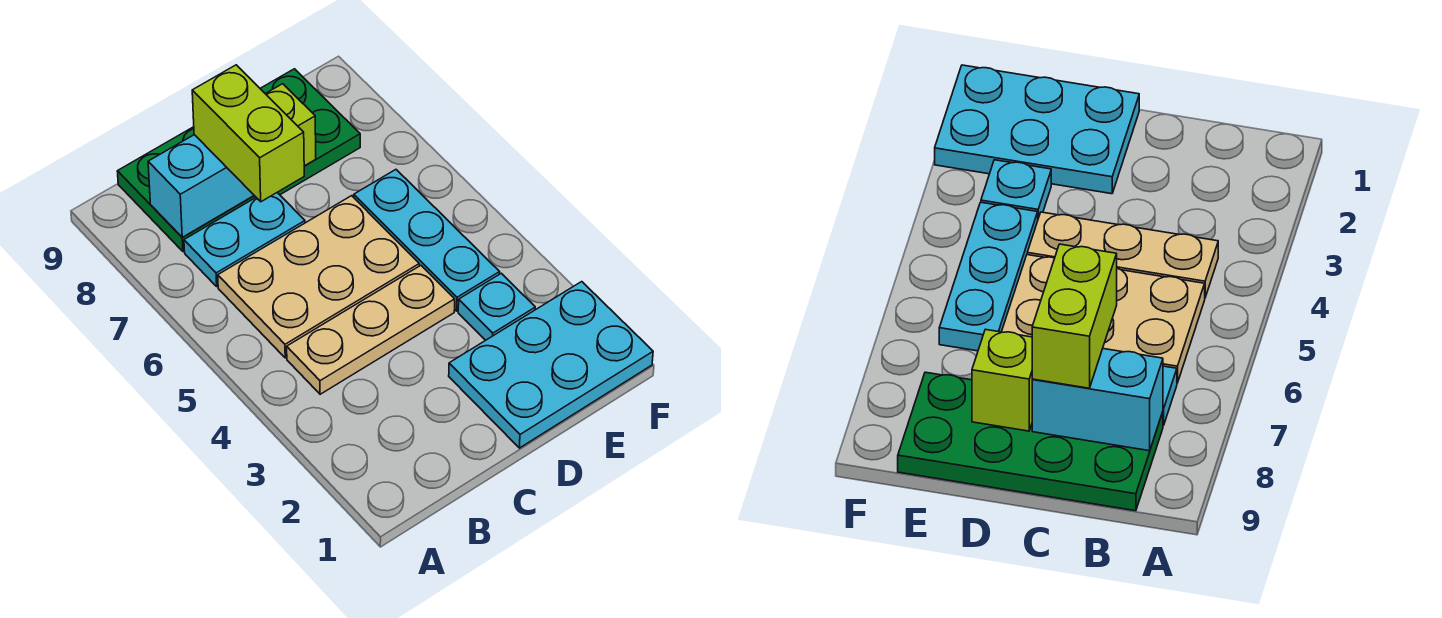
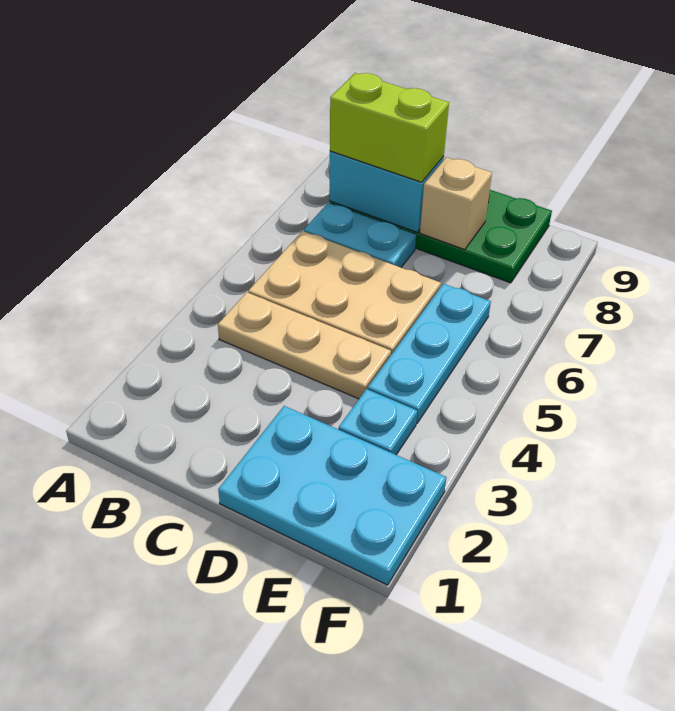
lime 1x2 brick [192,65,304,202] -> lime 1x2 brick turned to [330,73,449,182]
lime 1x1 brick [266,84,316,166] -> tan 1x1 brick [420,157,492,250]

